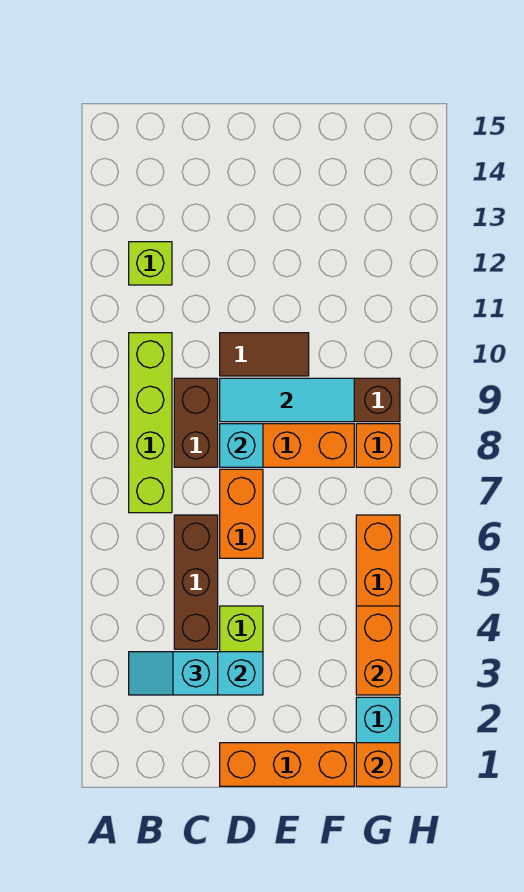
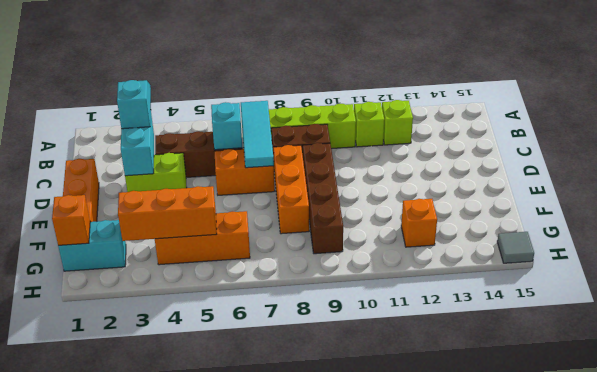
none -> lime 1x1 brick [354,102,384,147]
cyan 1x1 brick [220,424,263,467] -> cyan 1x1 brick moved to [211,102,242,150]
cyan 1x3 tile [220,378,354,422] -> cyan 1x3 tile moved to [241,101,274,168]
brown 1x2 tile [220,333,309,376] -> none
orange 1x2 brick [356,606,400,695] -> orange 1x3 brick [118,186,217,241]
orange 1x1 brick [356,424,400,467] -> orange 1x1 brick moved to [401,199,437,247]
none -> grey 1x1 tile [497,232,534,263]

